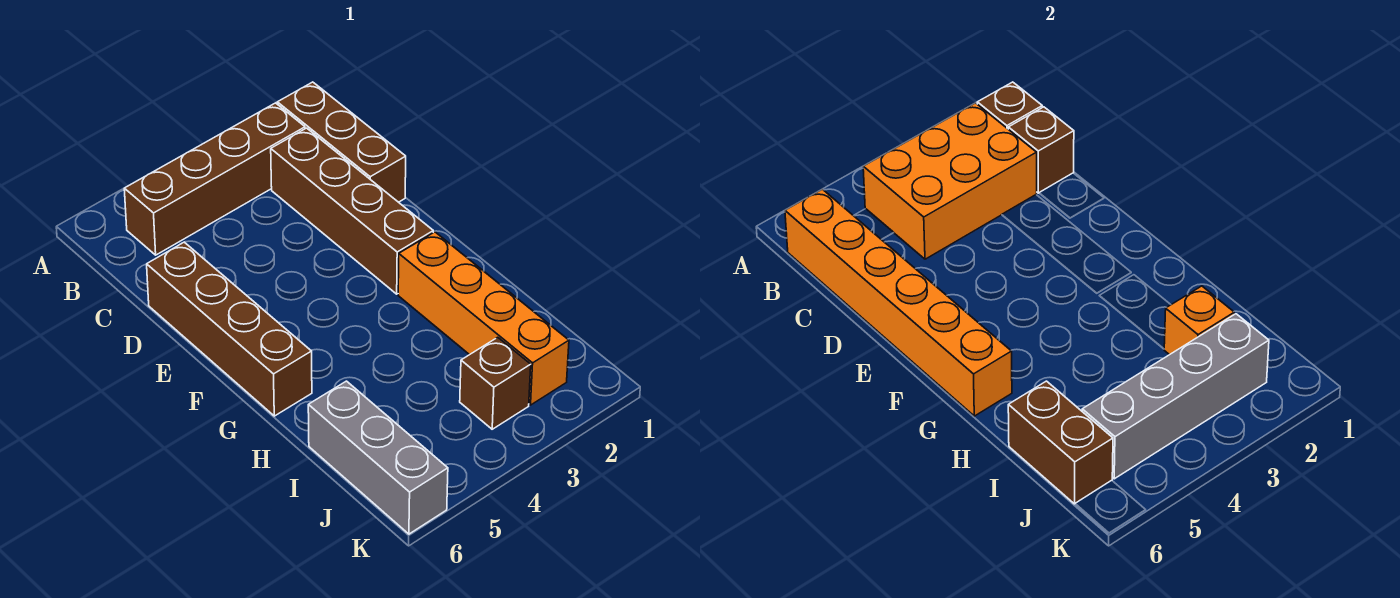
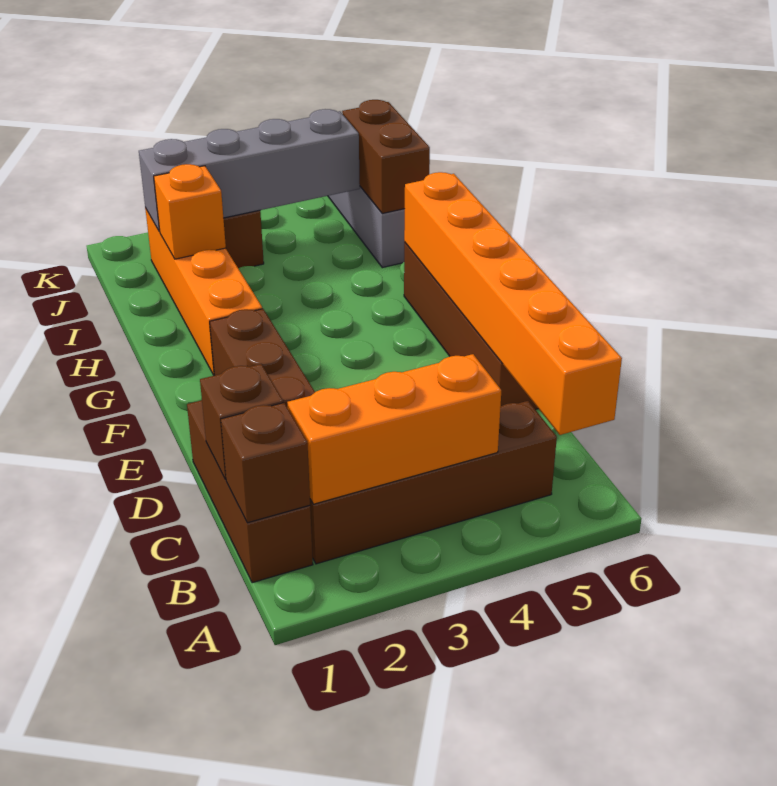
orange 2x3 brick [863,103,1037,259] -> orange 1x3 brick [287,354,501,504]

